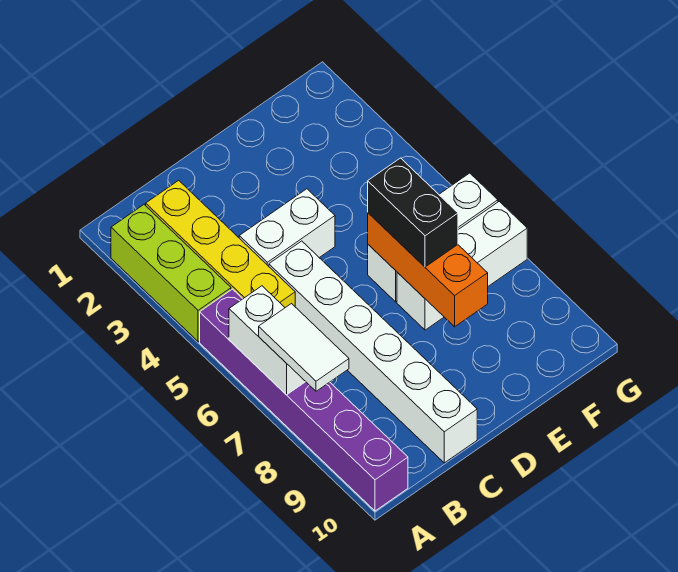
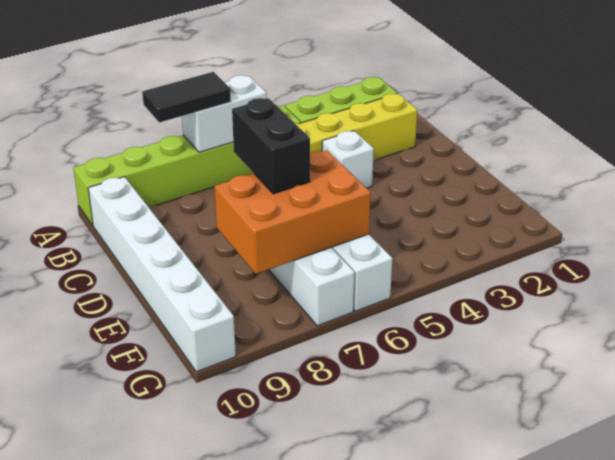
purple 1x6 brick [200,289,408,511] -> lime 1x6 brick [73,105,301,225]
white 1x2 tile [259,304,349,391] -> black 1x2 tile [142,72,231,123]
white 1x2 brick [239,189,335,266] -> white 1x1 brick [322,131,374,188]
white 1x6 brick [269,241,477,463] -> white 1x6 brick turned to [88,177,236,372]
orange 1x3 brick [368,213,488,327] -> orange 2x3 brick [214,150,371,274]
black 1x2 brick [368,158,458,267] -> black 1x2 brick turned to [232,98,310,194]

